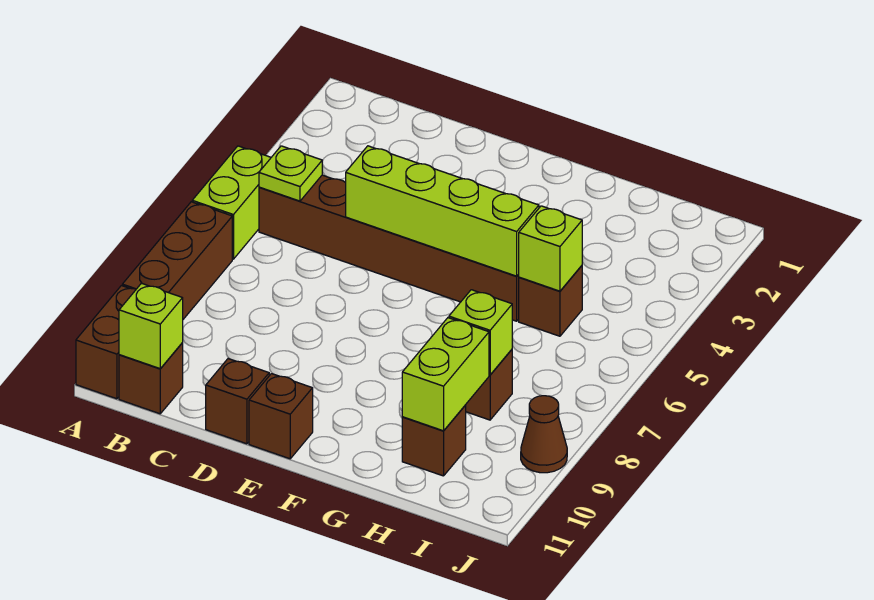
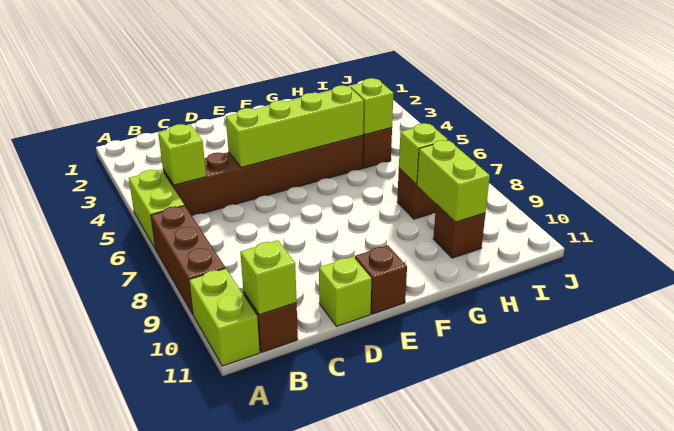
brown 1x2 brick [76,286,136,399] -> lime 1x2 brick [189,268,260,366]
lime 1x1 plate [259,146,322,201] -> lime 1x1 brick [158,124,206,185]
brown 1x1 brick [206,359,269,444] -> lime 1x1 brick [319,257,371,327]
brown 1x1 cone [521,396,567,473] -> none

